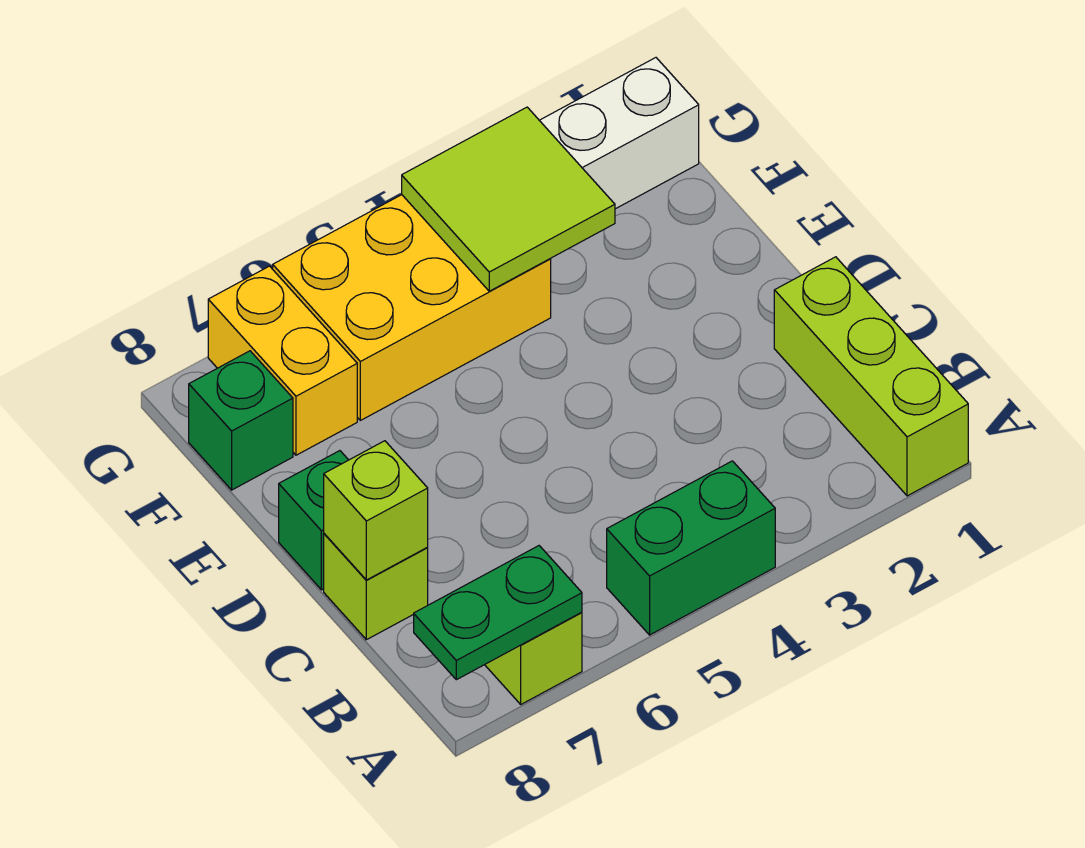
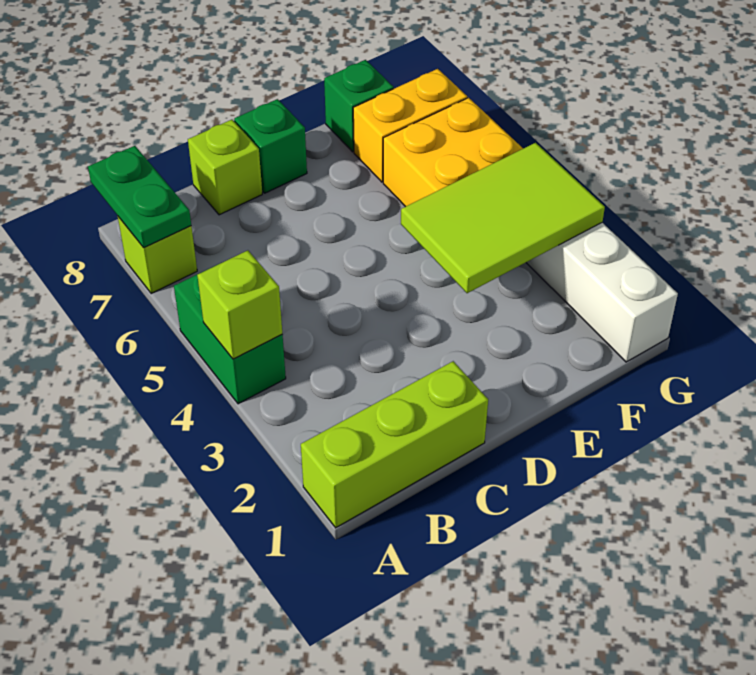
lime 1x1 brick [324,441,428,580] -> lime 1x1 brick moved to [197,250,282,359]
lime 2x2 tile [402,107,615,291] -> lime 2x3 tile [401,143,605,293]

